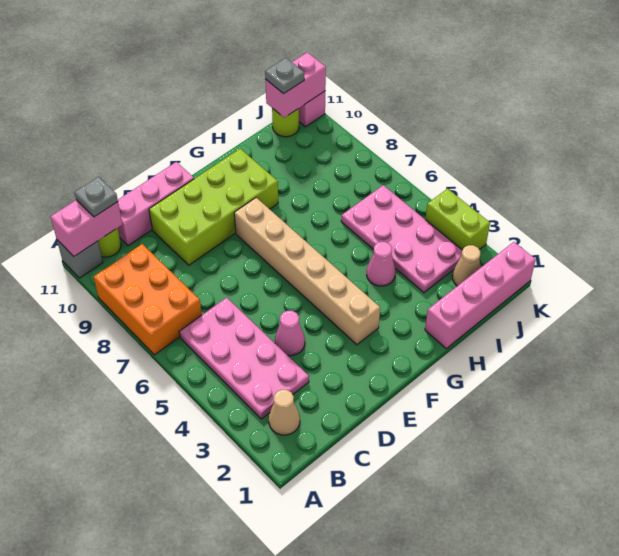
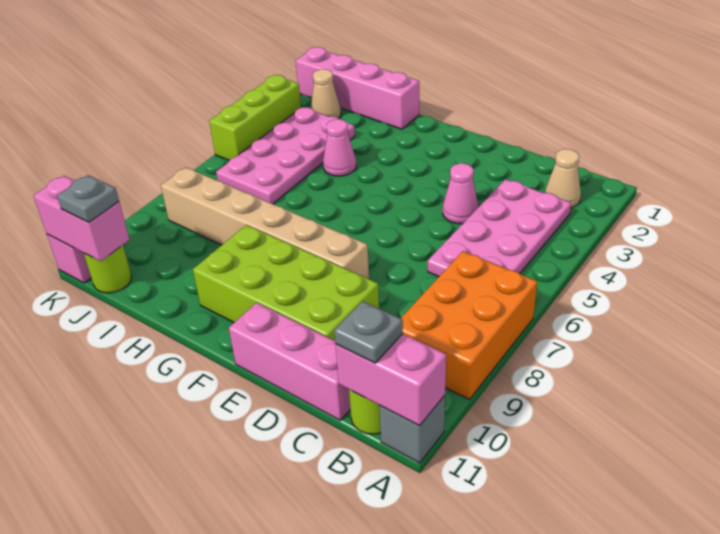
tan 1x6 brick [234,198,380,345] -> tan 1x6 brick turned to [161,167,369,279]
lime 1x2 brick [425,189,490,250] -> lime 1x3 brick [209,75,301,161]

